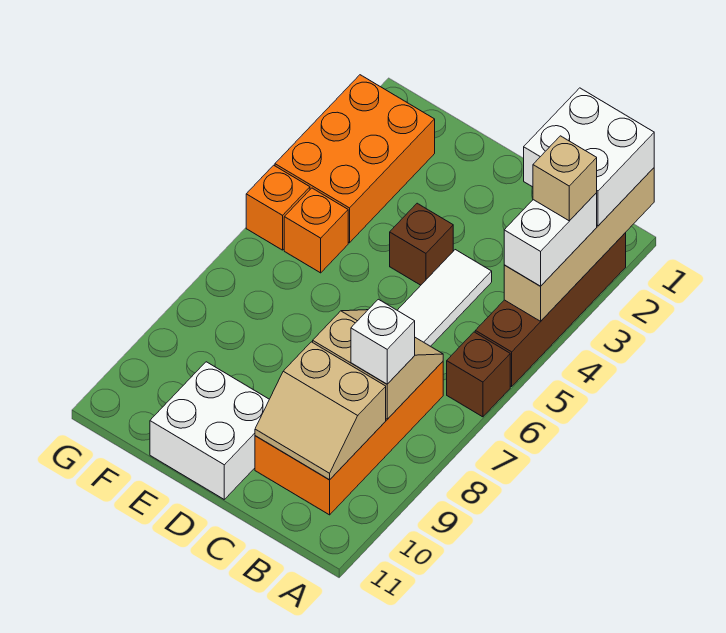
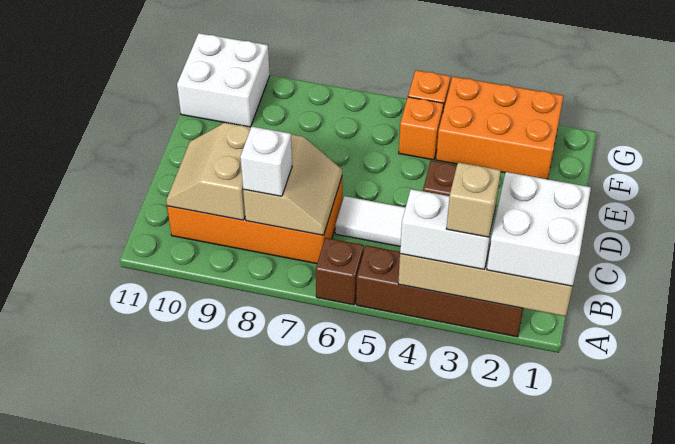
white 2x2 brick [150,362,269,499] -> white 2x2 brick moved to [177,33,270,127]

